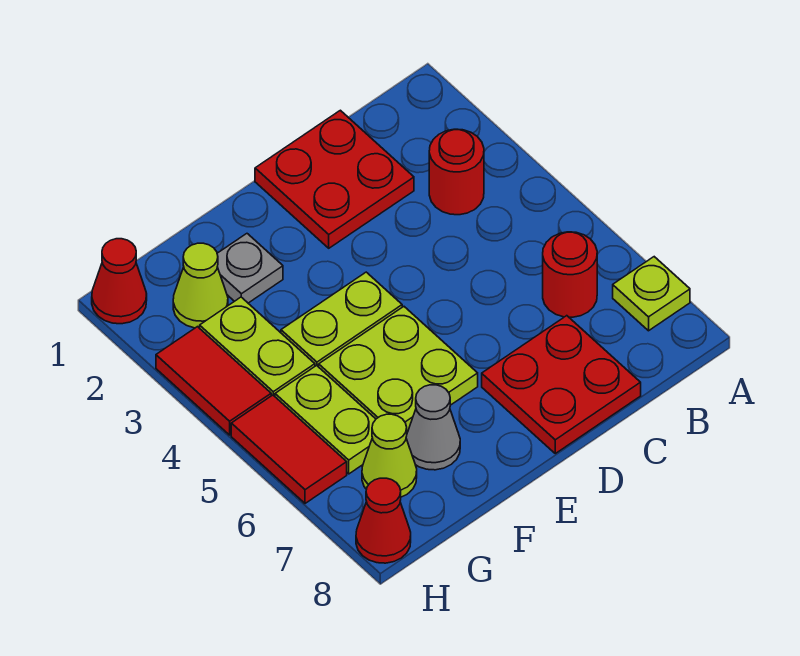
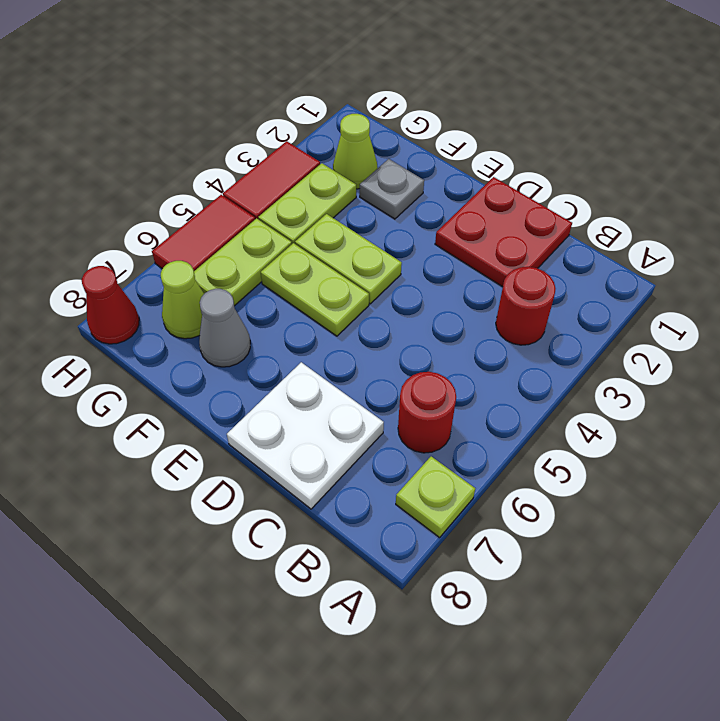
red 2x2 plate [482,316,641,453] -> white 2x2 plate [227,362,384,509]
lime 2x2 plate [319,307,478,433] -> lime 1x2 plate [261,243,369,336]
red 1x1 cone [92,239,147,324] -> none

